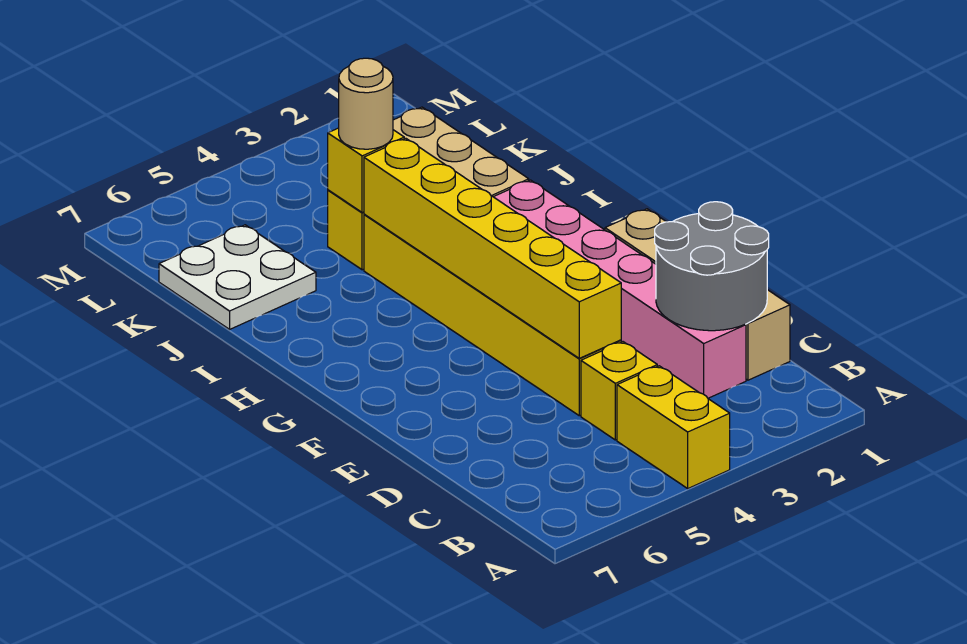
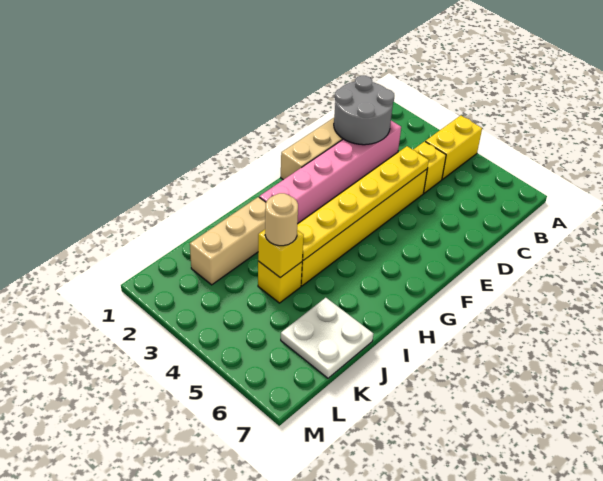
yellow 1x6 brick [364,138,621,358] -> yellow 1x6 plate [297,146,429,260]

